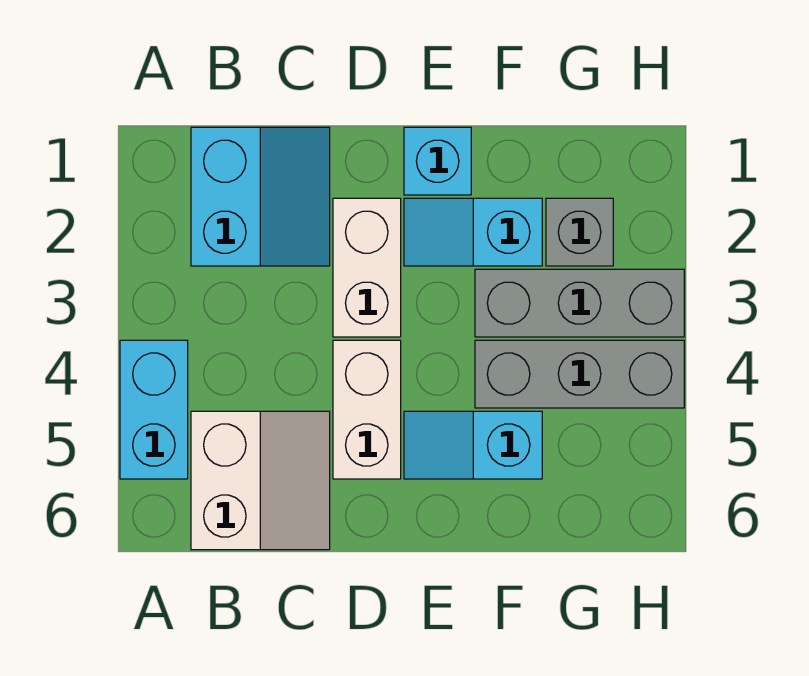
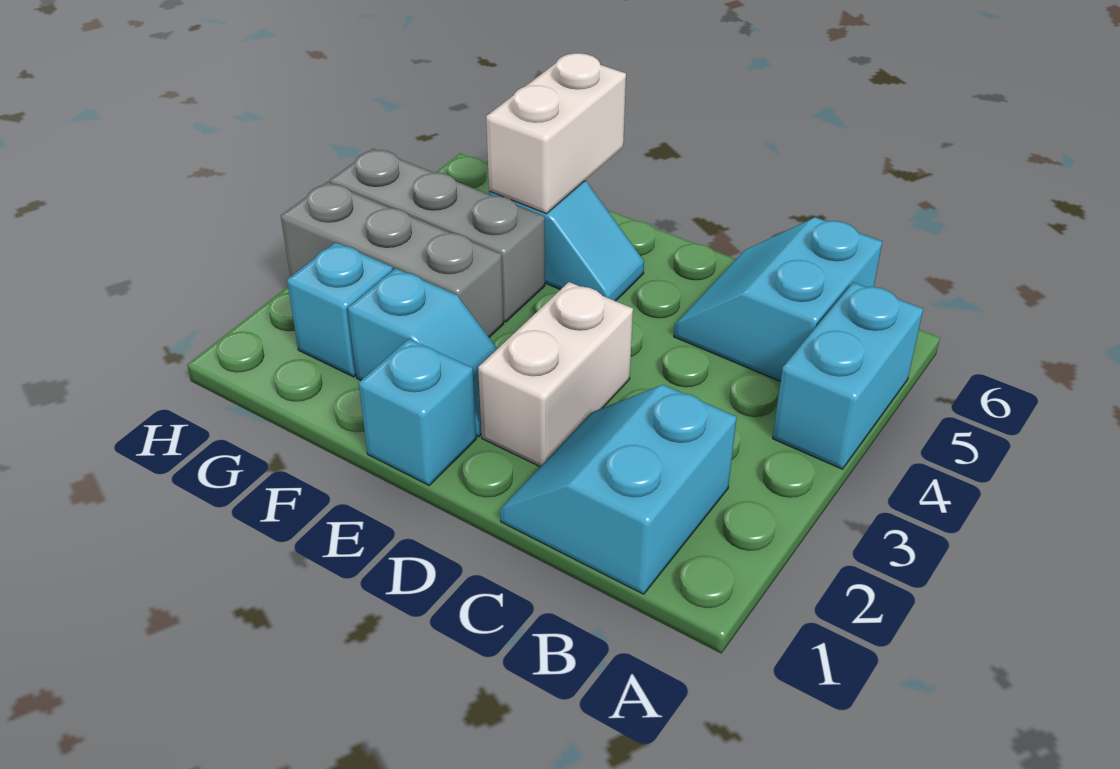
white 2x2 slope [191,411,330,550] -> cyan 2x2 slope [674,217,882,382]
white 1x2 brick [333,340,401,479] -> white 1x2 brick moved to [486,53,626,214]
grey 1x1 brick [546,198,613,266] -> cyan 1x1 brick [287,242,393,377]

